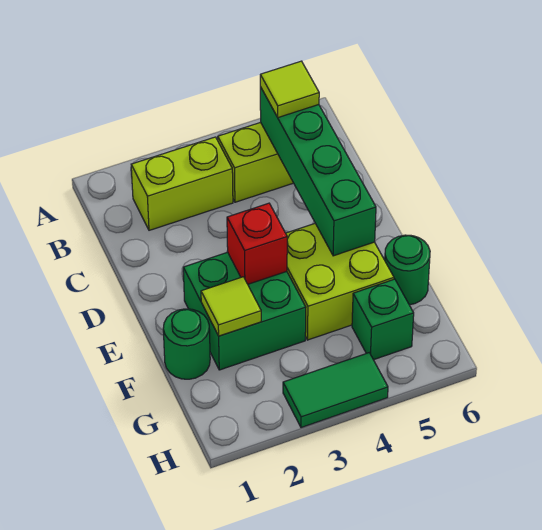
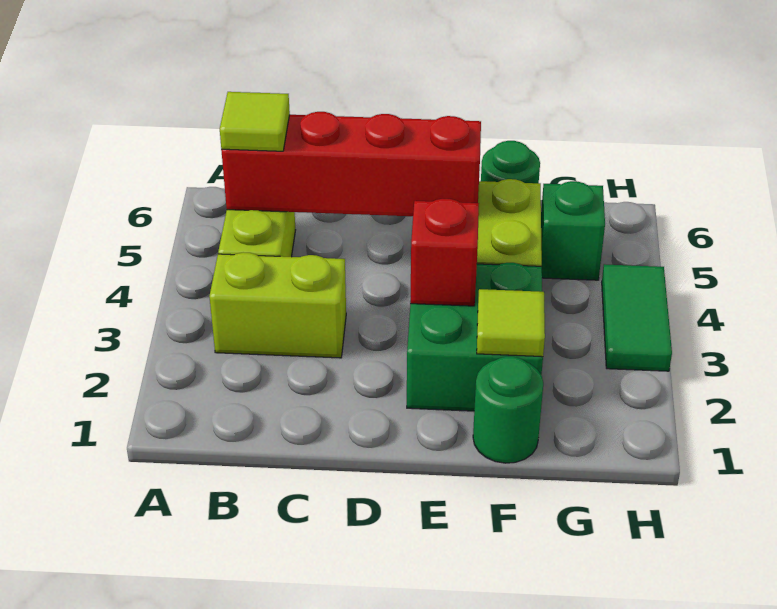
lime 1x2 brick [131,137,233,230] -> lime 1x2 brick turned to [209,252,346,358]
green 1x4 brick [260,87,376,256] -> red 1x4 brick [221,112,481,216]

